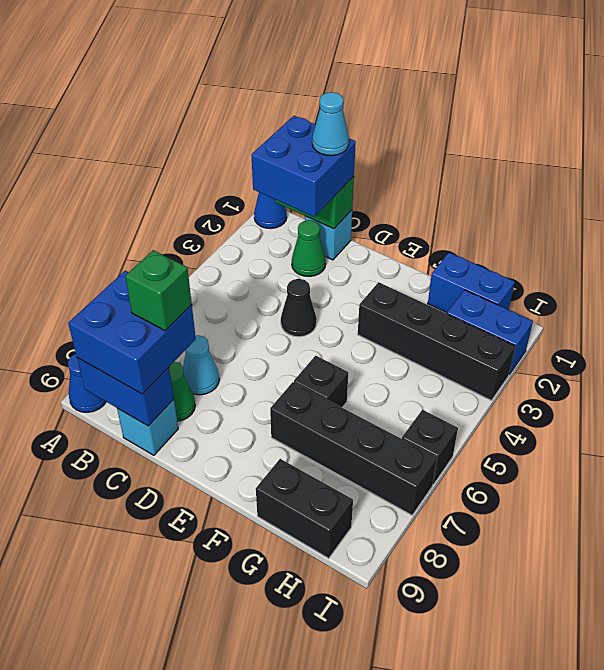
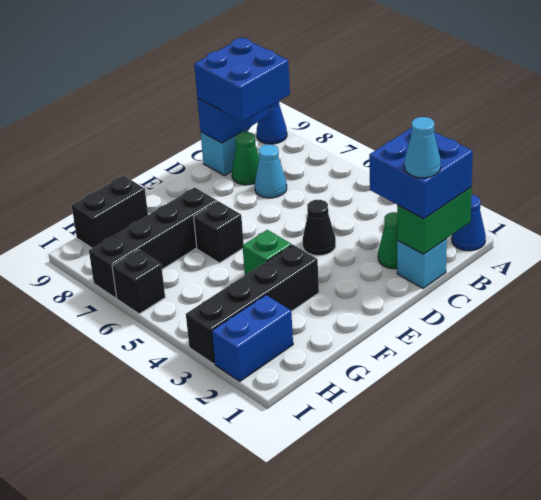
green 1x1 brick [125,250,192,331] -> green 1x1 brick moved to [243,230,292,275]
blue 1x2 brick [428,252,515,313] -> none

